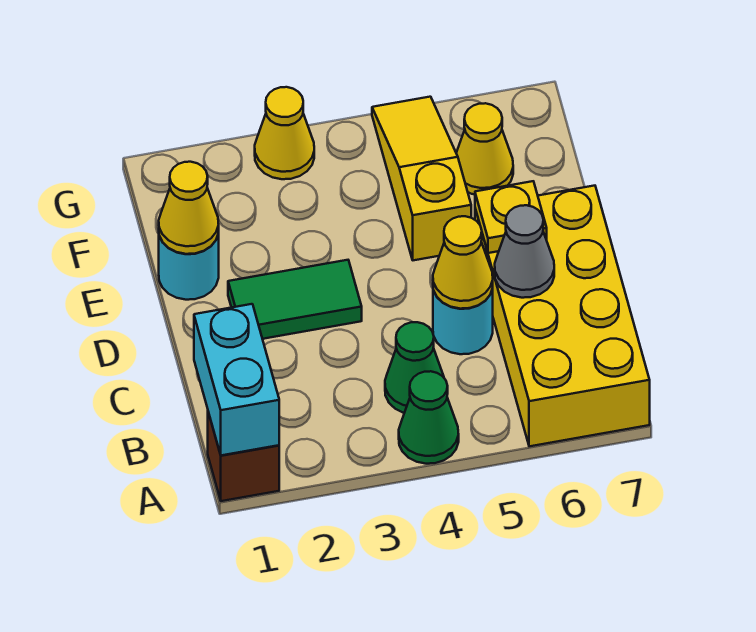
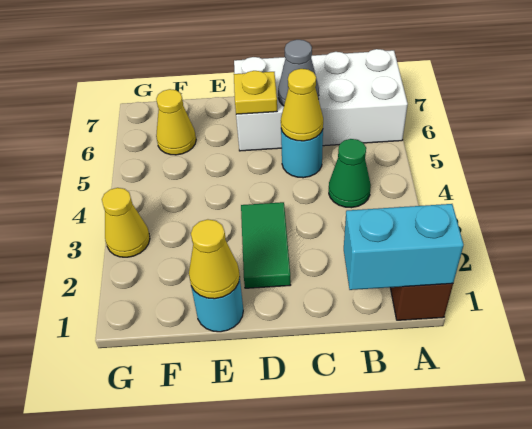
green 1x1 cone [399,371,459,464] -> none
yellow 2x4 brick [475,186,650,446] -> white 2x4 brick [234,49,408,151]
yellow 1x3 slope [372,97,471,260] -> none

